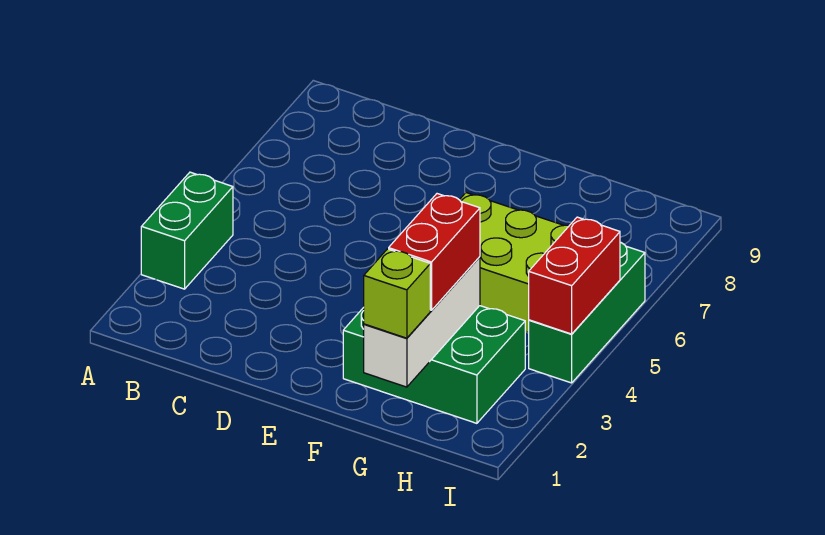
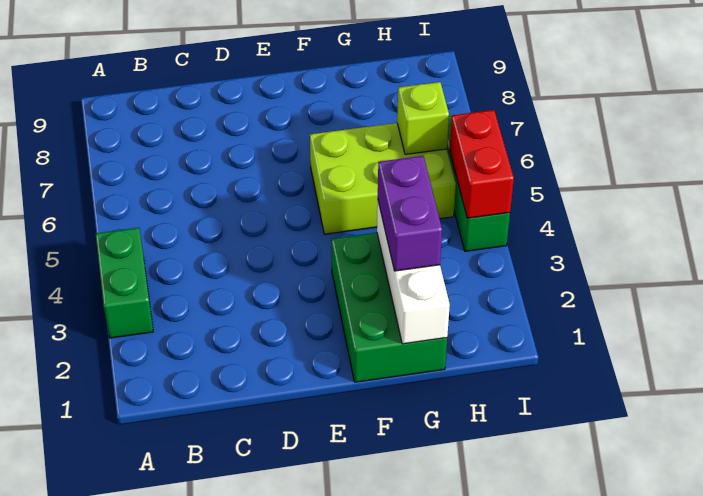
green 2x3 brick [343,306,525,423] -> green 2x3 brick turned to [331,233,447,382]
lime 1x1 brick [364,249,430,338] -> lime 1x1 brick moved to [397,82,449,154]
red 1x2 brick [389,194,480,310] -> purple 1x2 brick [378,156,442,271]

